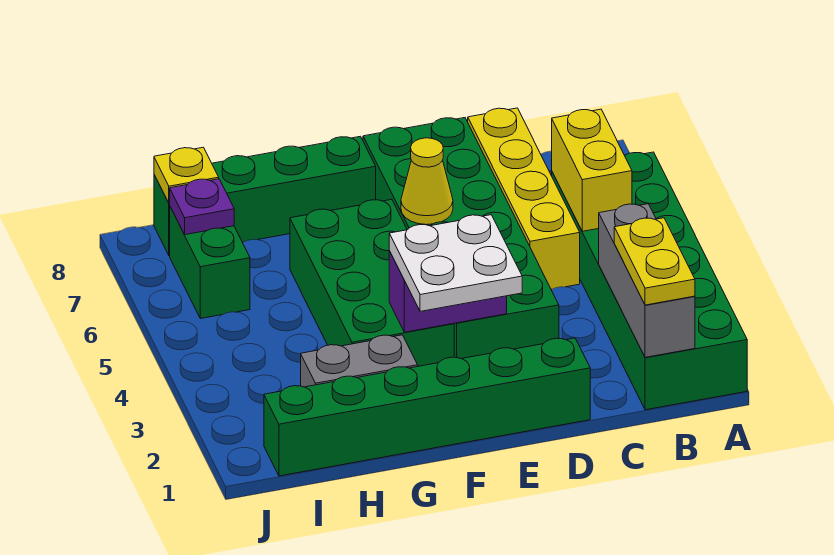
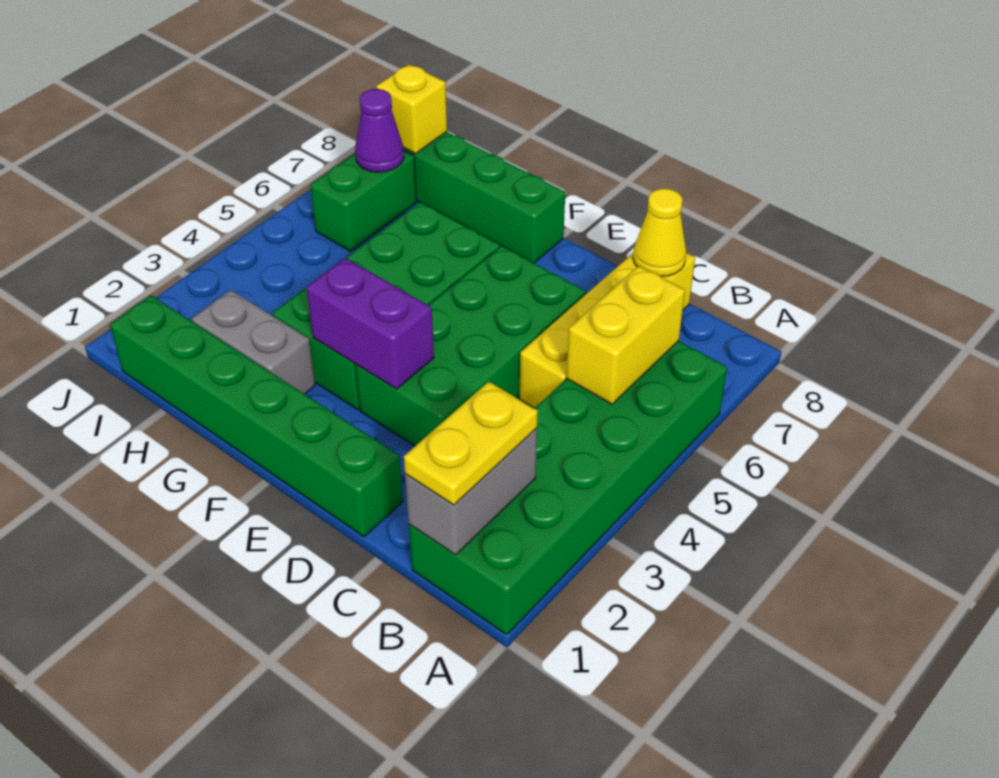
grey 1x3 brick [599,204,695,357] -> grey 1x2 brick [405,428,537,555]
green 2x6 brick [363,118,559,359] -> green 2x4 brick [355,246,586,446]
white 2x2 plate [389,215,522,311] -> none
yellow 1x1 cone [401,138,453,225] -> yellow 1x1 cone moved to [633,189,686,276]
purple 1x1 plate [170,179,234,235] -> purple 1x1 cone [355,89,404,172]
yellow 1x1 plate [154,147,219,203] -> yellow 1x1 brick [376,64,447,154]

